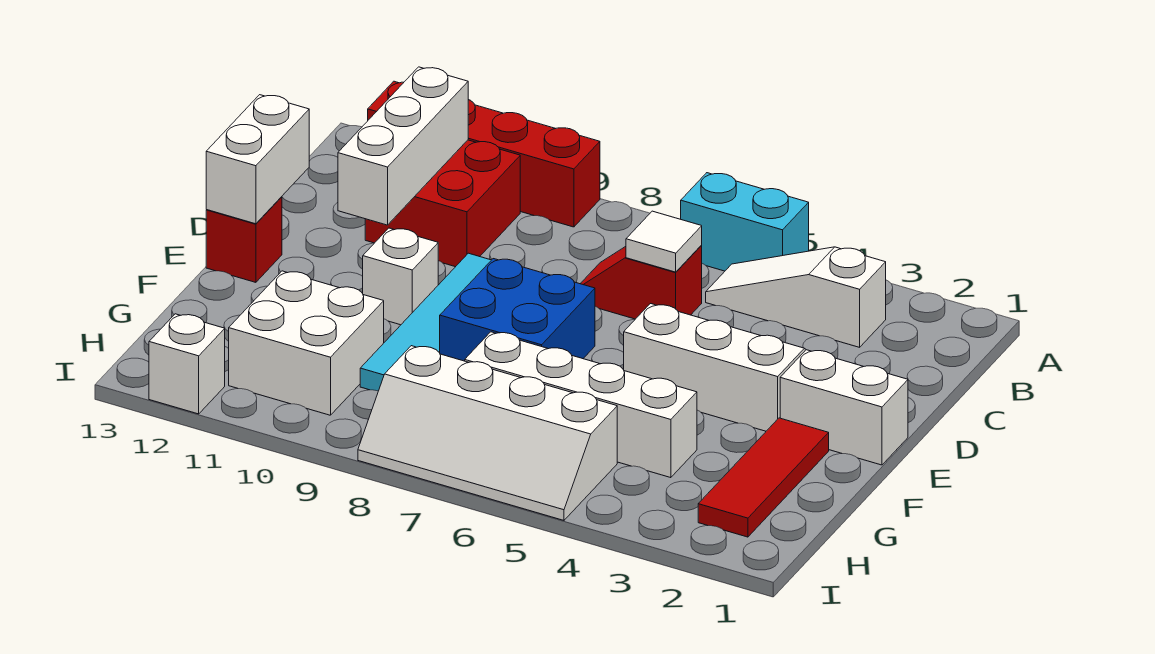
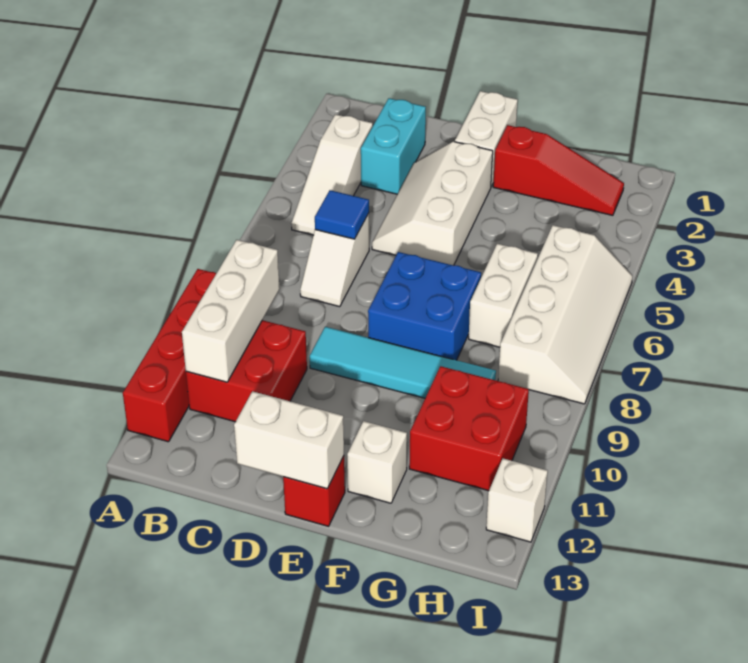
cyan 1x2 brick [681,173,809,271] -> cyan 1x2 brick moved to [361,98,426,194]
white 1x3 brick [338,67,468,225] -> white 1x3 brick turned to [182,240,280,382]
red 1x2 slope [581,245,702,319] -> white 1x2 slope [300,214,369,307]
white 1x1 tile [626,211,702,272] -> blue 1x1 tile [315,190,369,239]
white 1x1 brick [363,228,438,325] -> white 1x1 brick moved to [347,421,407,503]
red 1x3 tile [698,418,829,537] -> red 1x3 slope [493,125,624,215]
white 1x4 brick [465,332,697,478] -> white 1x2 brick [469,244,538,347]
white 2x2 brick [229,271,384,415] -> red 2x2 brick [409,366,529,491]

